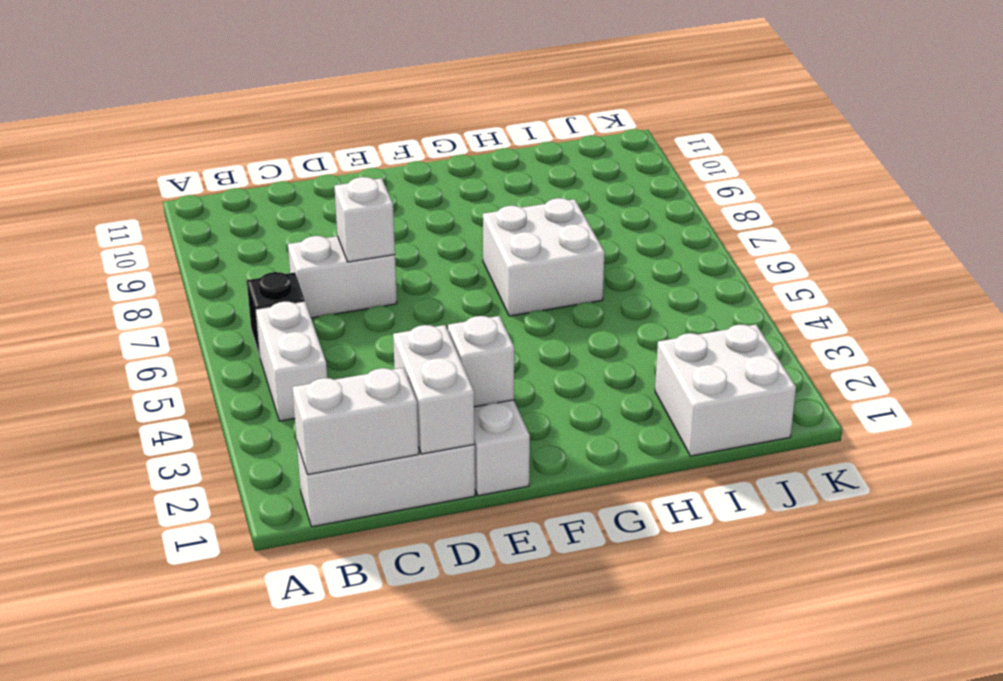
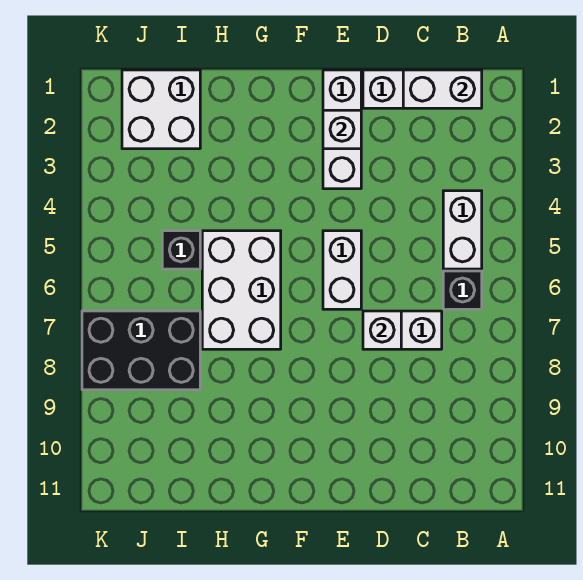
white 1x2 brick [393,325,474,454] -> white 1x2 brick moved to [323,231,361,309]
white 2x2 brick [483,198,605,316] -> white 2x3 brick [202,231,281,349]
none -> black 1x1 brick [162,231,200,269]
none -> black 2x3 brick [82,311,200,390]

